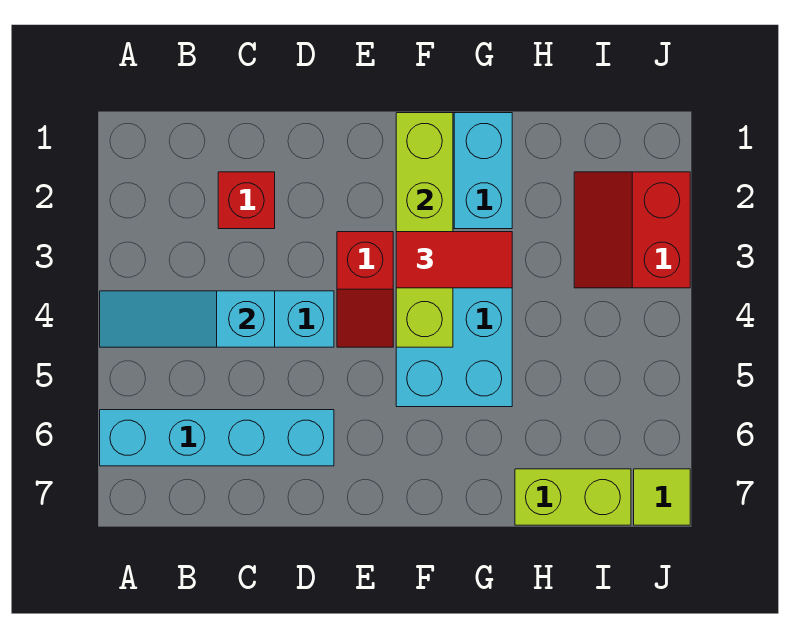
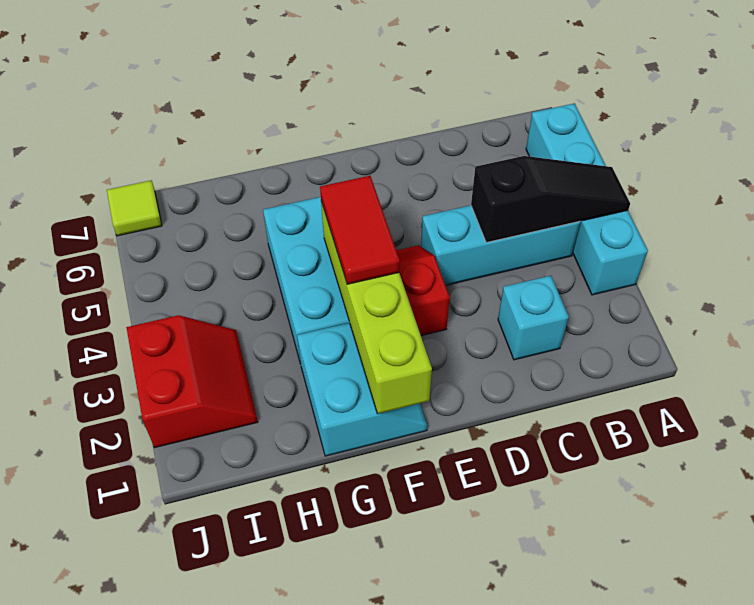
cyan 1x3 slope [100,291,275,347] -> black 1x3 slope [471,156,630,243]
cyan 1x4 brick [100,410,334,466] -> cyan 1x4 brick turned to [526,103,648,295]
red 1x1 brick [218,172,275,229] -> cyan 1x1 brick [498,276,569,360]
red 1x2 tile [396,232,512,288] -> red 1x2 tile turned to [320,176,400,284]
lime 1x2 brick [515,469,631,525] -> none

